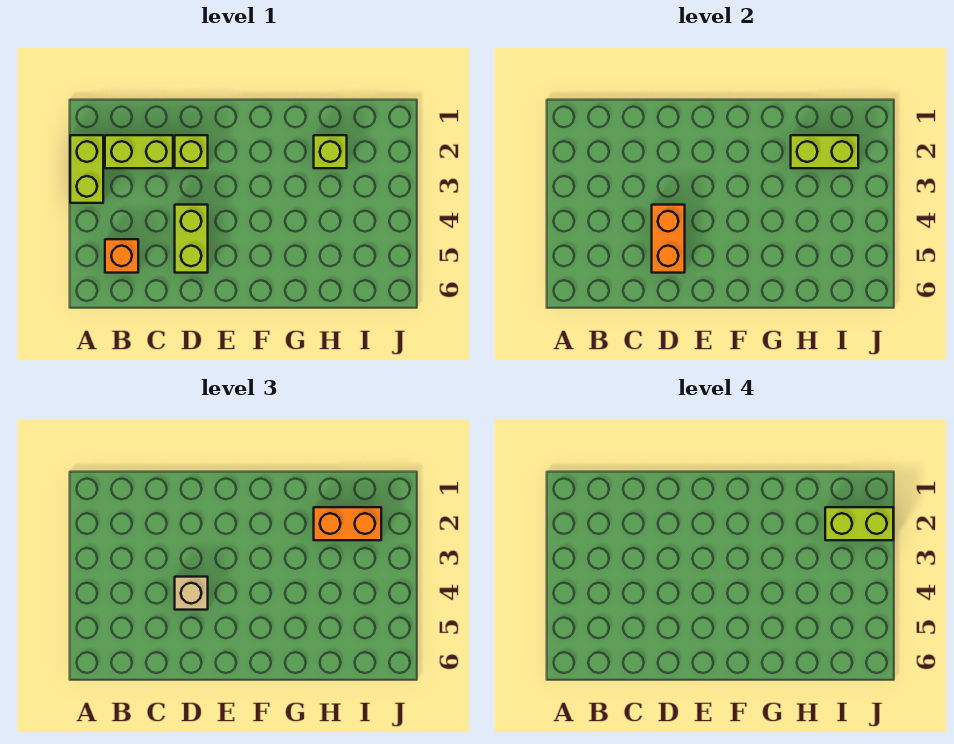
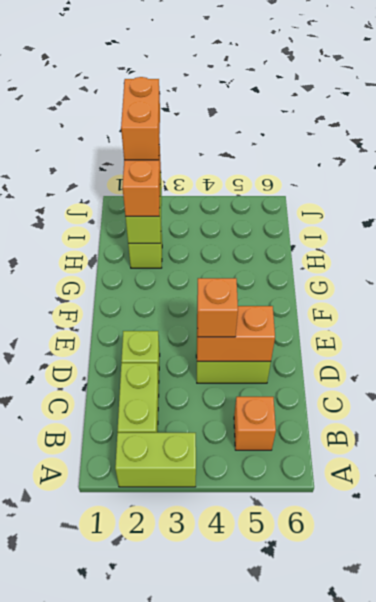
tan 1x1 brick [175,577,208,610] -> orange 1x1 brick [197,278,238,337]
lime 1x2 brick [825,507,893,540] -> orange 1x2 brick [121,77,160,160]

